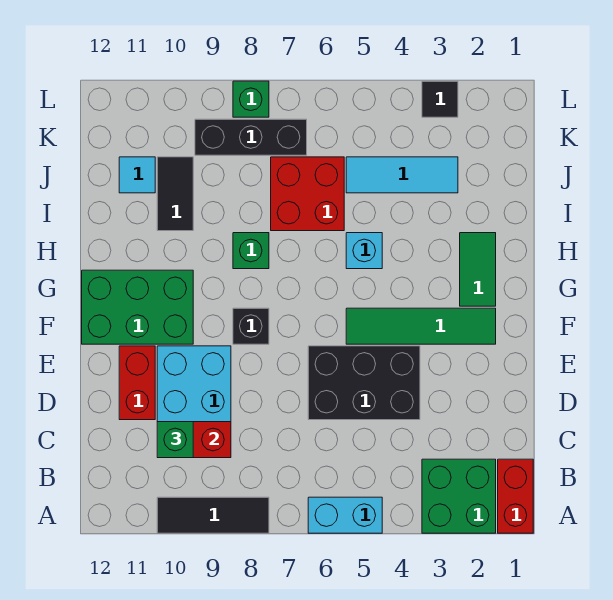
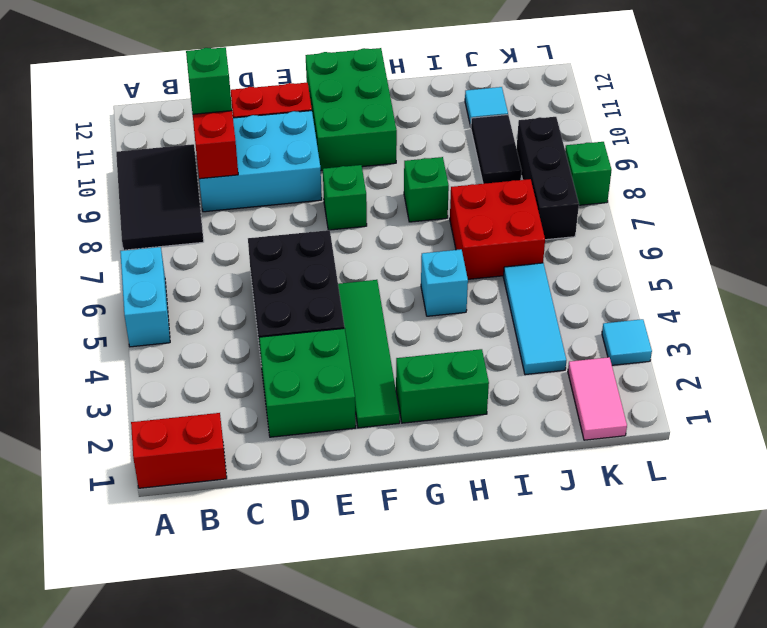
green 2x2 brick [422,459,496,533] -> green 2x2 brick moved to [259,328,356,437]
black 1x3 tile [157,497,269,533] -> black 2x3 tile [116,144,204,250]
black 1x1 brick [233,308,269,344] -> green 1x1 brick [323,165,367,230]
green 1x2 tile [460,233,496,306] -> green 1x2 brick [396,349,489,423]
black 1x2 tile [157,157,193,231] -> black 1x2 tile turned to [471,115,522,184]
none -> pink 1x2 tile [568,357,627,440]
black 1x1 tile [422,81,458,117] -> cyan 1x1 tile [602,319,652,365]

